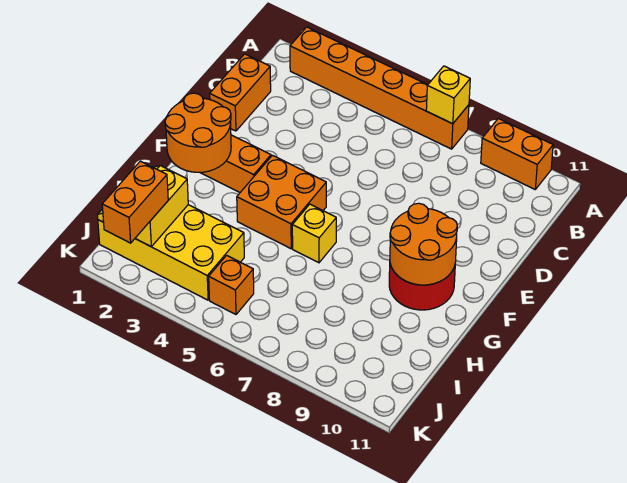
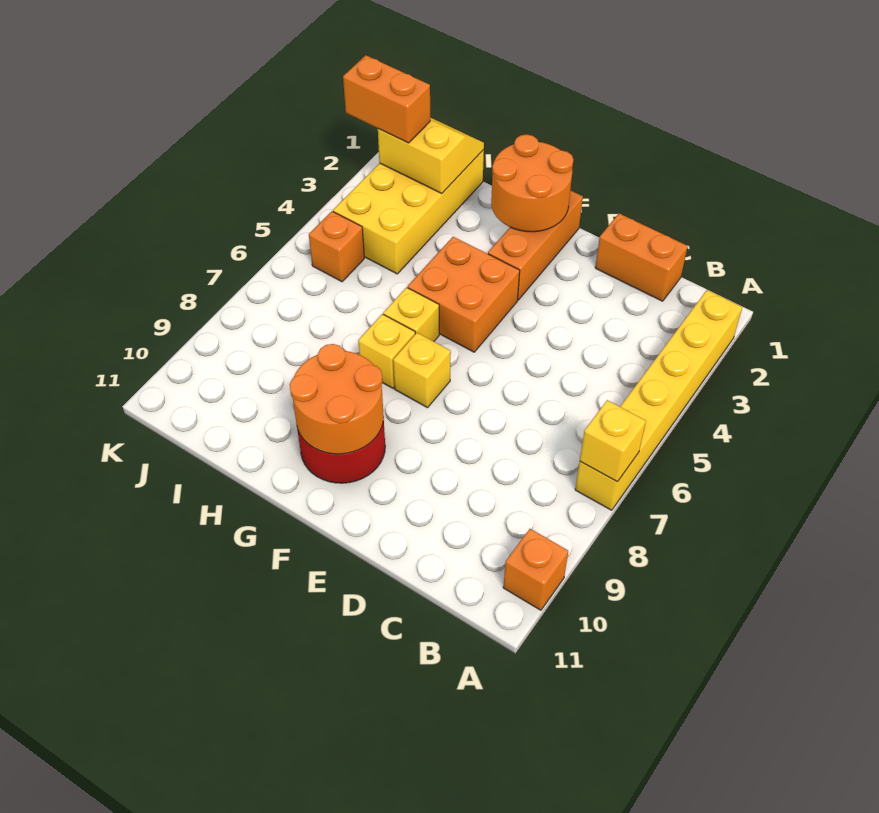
orange 1x6 brick [290,27,469,149] -> yellow 1x6 brick [575,290,742,510]
orange 1x2 brick [481,119,553,189] -> orange 1x1 brick [503,529,568,610]
none -> yellow 1x1 brick [393,333,451,408]
none -> yellow 1x1 brick [358,314,415,388]

